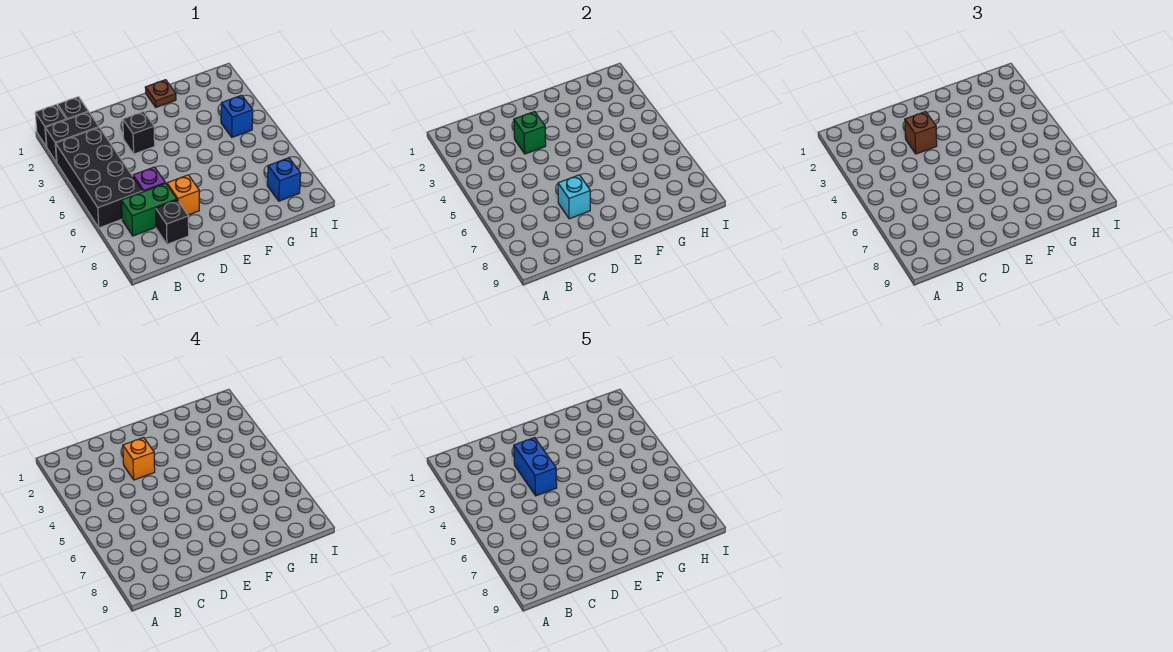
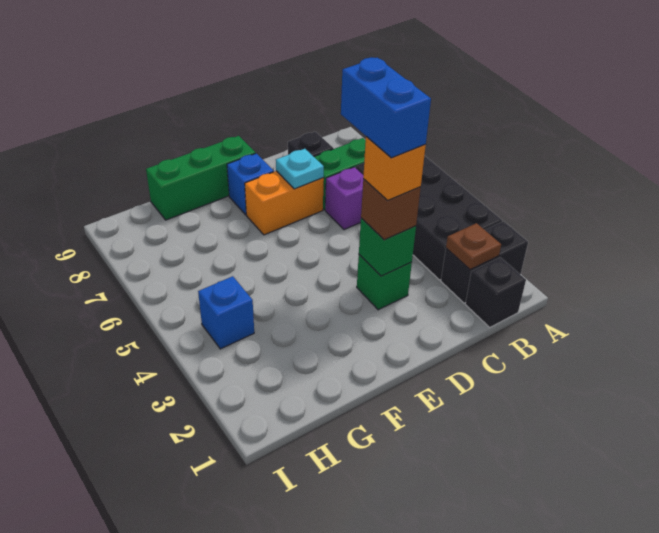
black 1x1 brick [35,105,66,147] -> none
black 1x1 brick [123,111,155,154] -> green 1x1 brick [357,255,412,310]
orange 1x1 brick [167,175,199,215] -> orange 1x2 brick [245,171,324,235]
cyan 1x1 brick [558,175,590,219] -> cyan 1x1 plate [276,149,324,189]
none -> green 1x3 brick [146,136,256,220]
brown 1x1 plate [145,80,176,107] -> brown 1x1 plate moved to [446,223,501,270]
blue 1x1 brick [267,158,301,201] -> blue 1x1 brick moved to [227,153,274,215]

